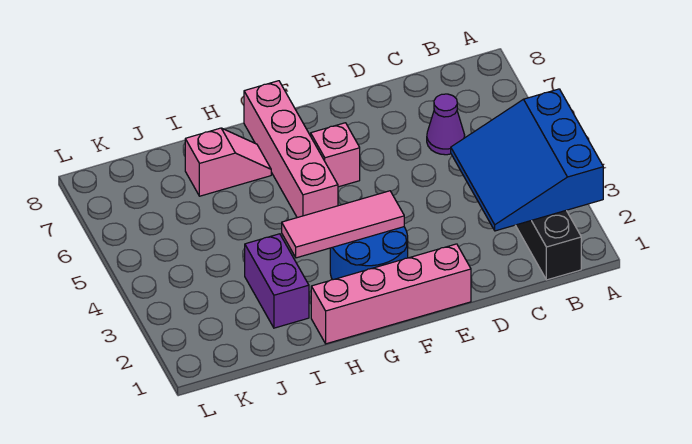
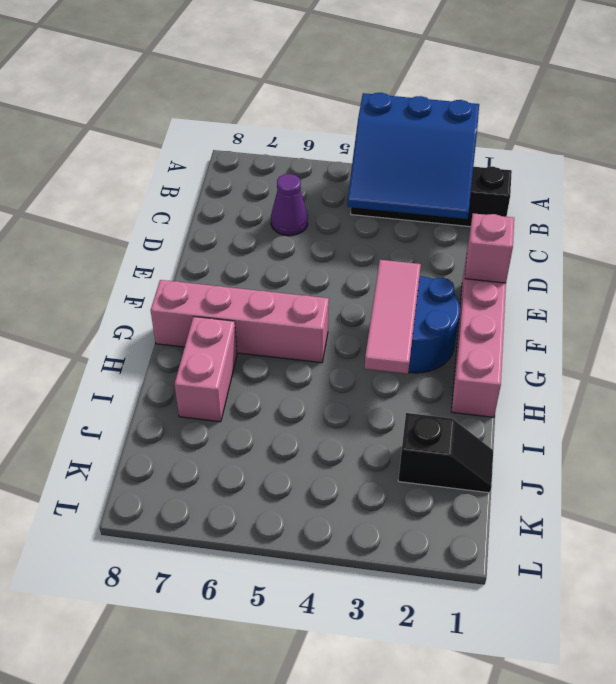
pink 1x1 brick [311,123,360,187] -> pink 1x1 brick moved to [465,213,514,283]
pink 1x2 slope [185,128,271,196] -> pink 1x2 brick [174,317,237,422]
purple 1x2 brick [245,234,309,328] -> none
none -> black 1x2 slope [398,413,493,493]

